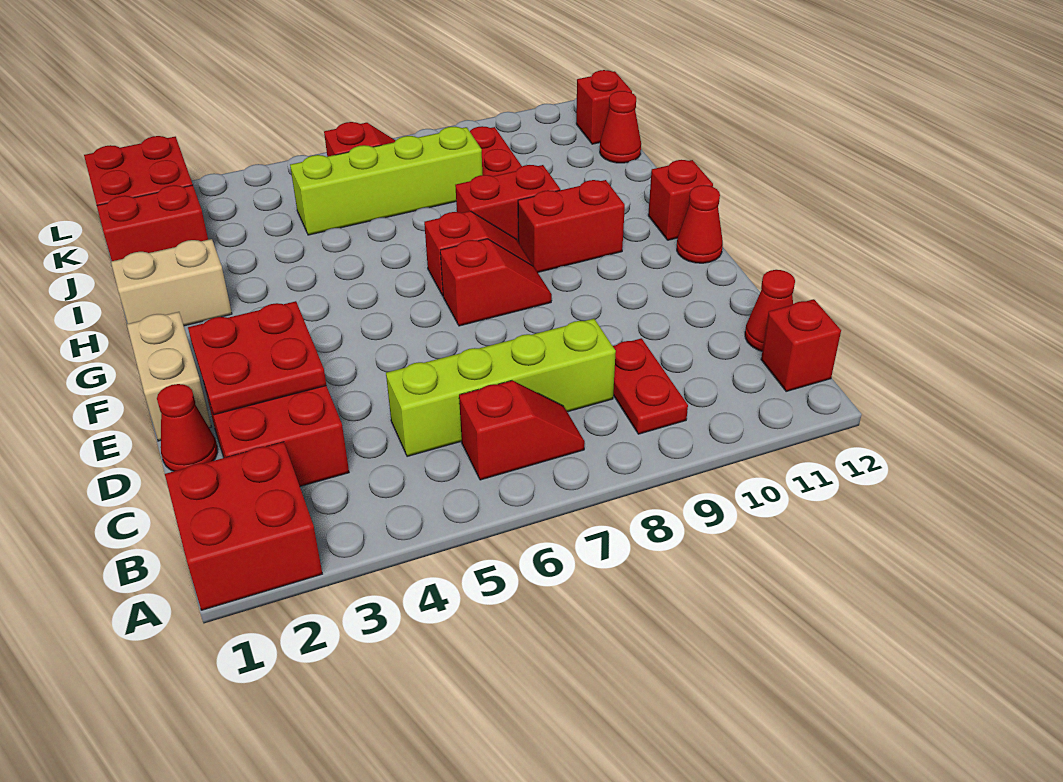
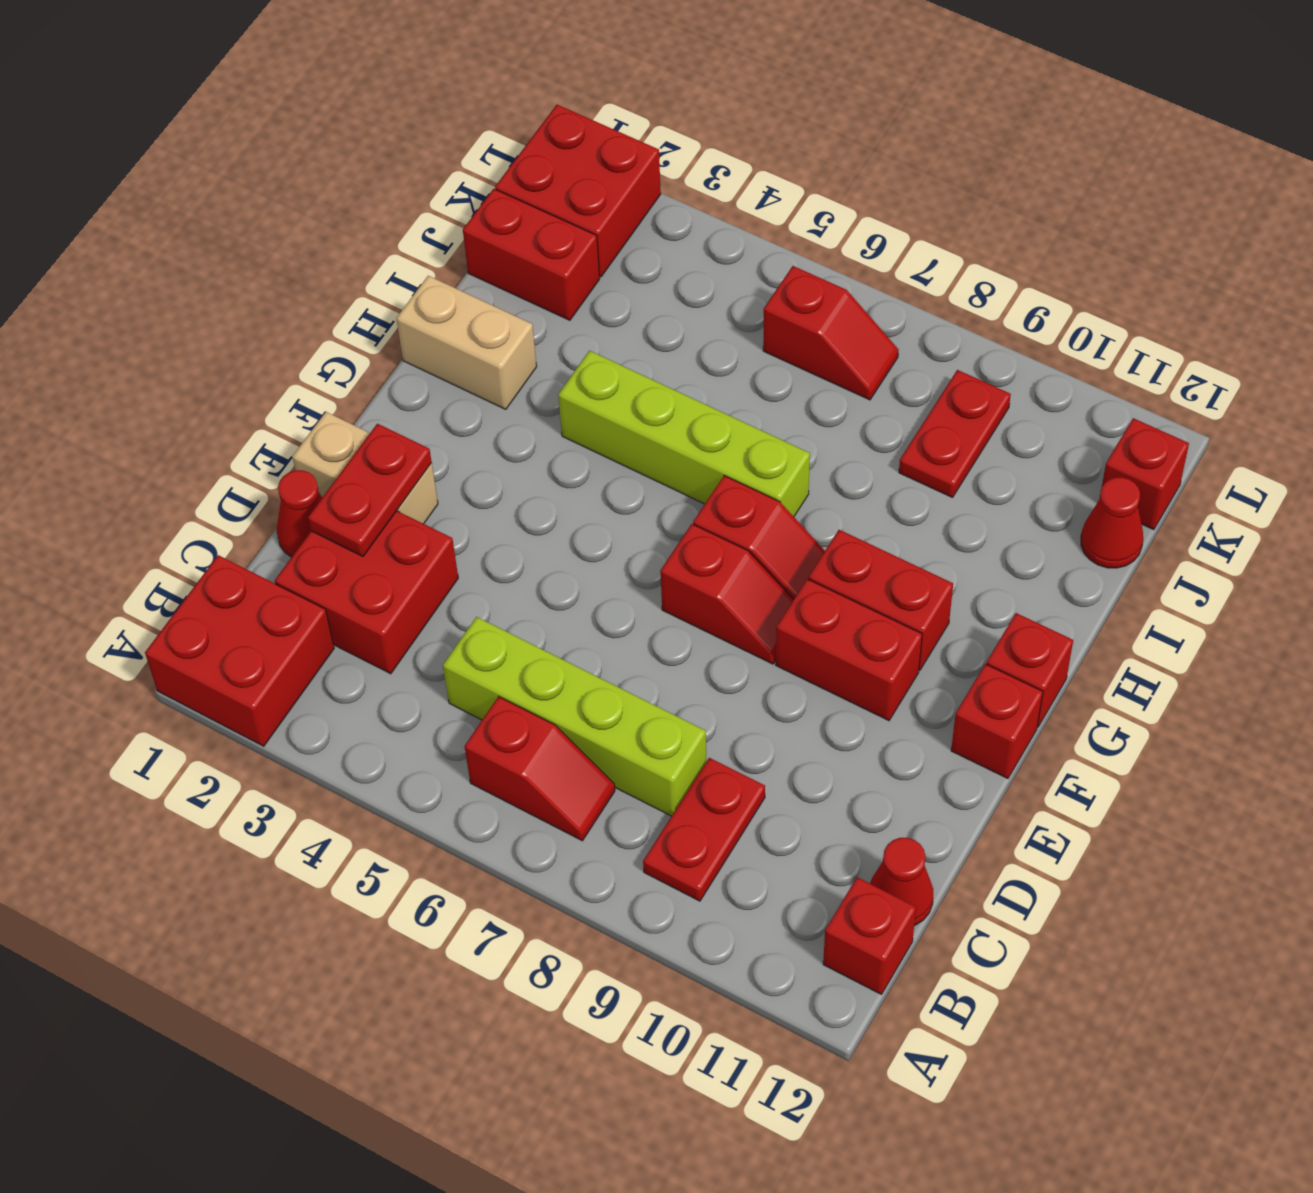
red 2x2 plate [188,301,326,415] -> red 1x2 plate [308,424,432,556]
tan 1x2 brick [127,312,211,441] -> tan 1x2 brick turned to [292,412,438,524]
red 1x1 cone [677,185,723,263] -> red 1x1 brick [951,664,1043,779]
red 1x2 brick [455,165,560,242] -> red 1x2 brick moved to [776,579,922,721]
lime 1x4 brick [290,127,482,235] -> lime 1x4 brick moved to [558,351,810,517]

